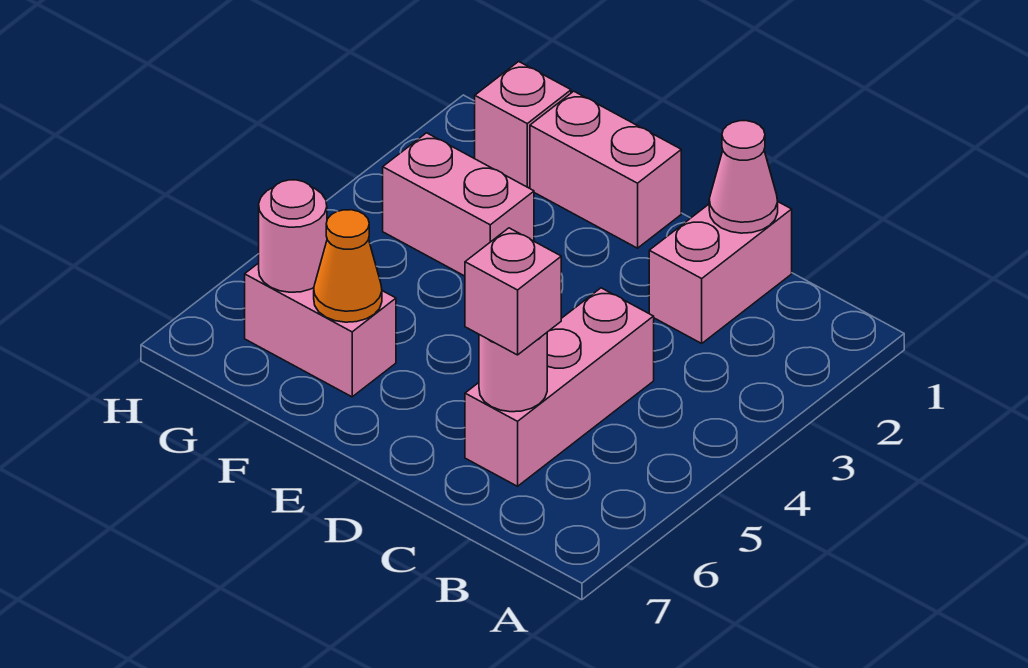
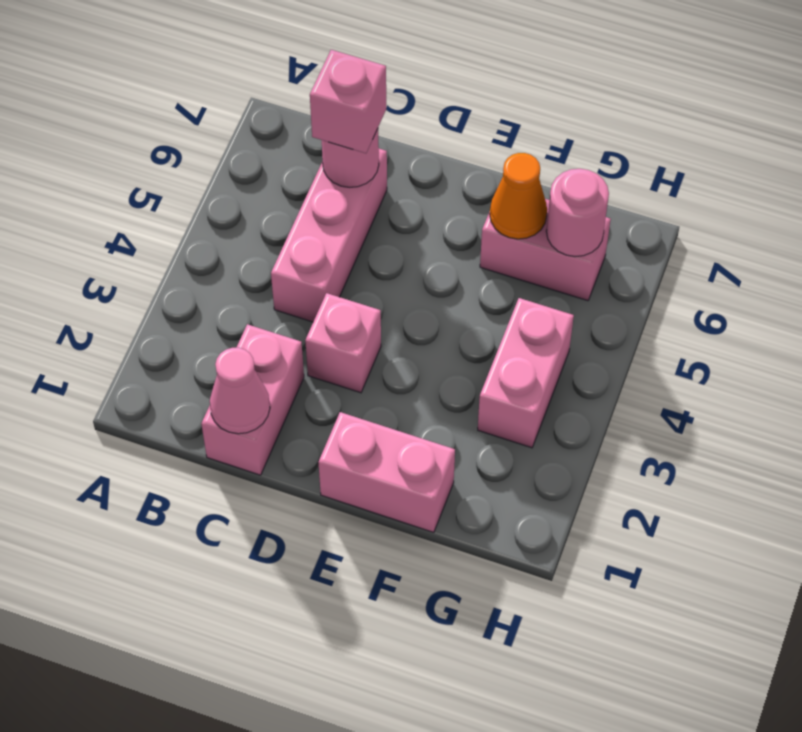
pink 1x2 brick [383,133,534,276] -> pink 1x2 brick turned to [478,298,574,448]
pink 1x1 brick [475,61,571,188] -> pink 1x1 brick moved to [305,293,381,393]

